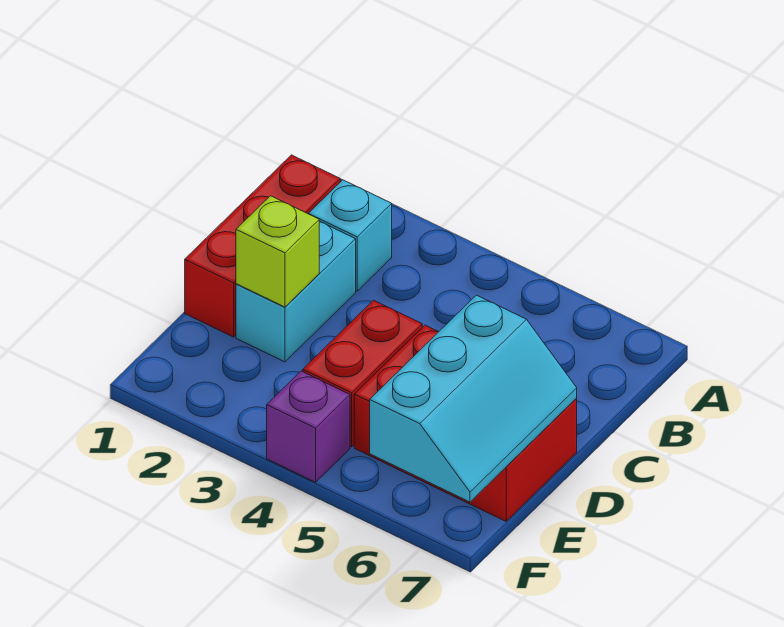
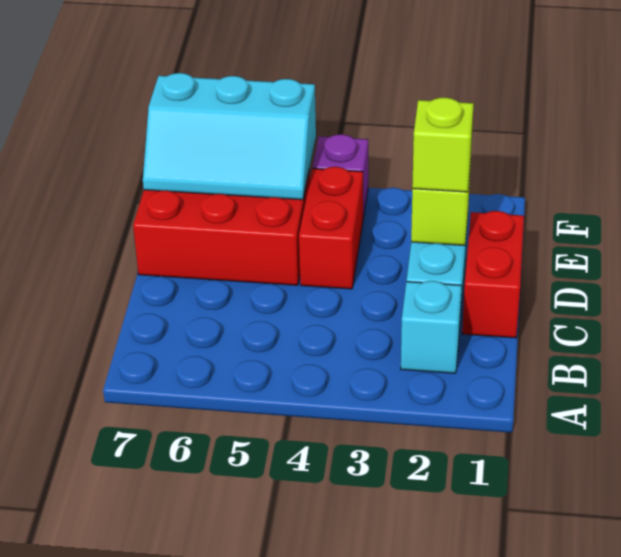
red 1x3 brick [185,155,340,337] -> red 1x2 brick [462,211,524,338]
none -> lime 1x1 brick [412,97,474,192]
cyan 2x3 slope [370,295,577,502] -> cyan 2x3 slope turned to [143,73,316,200]

